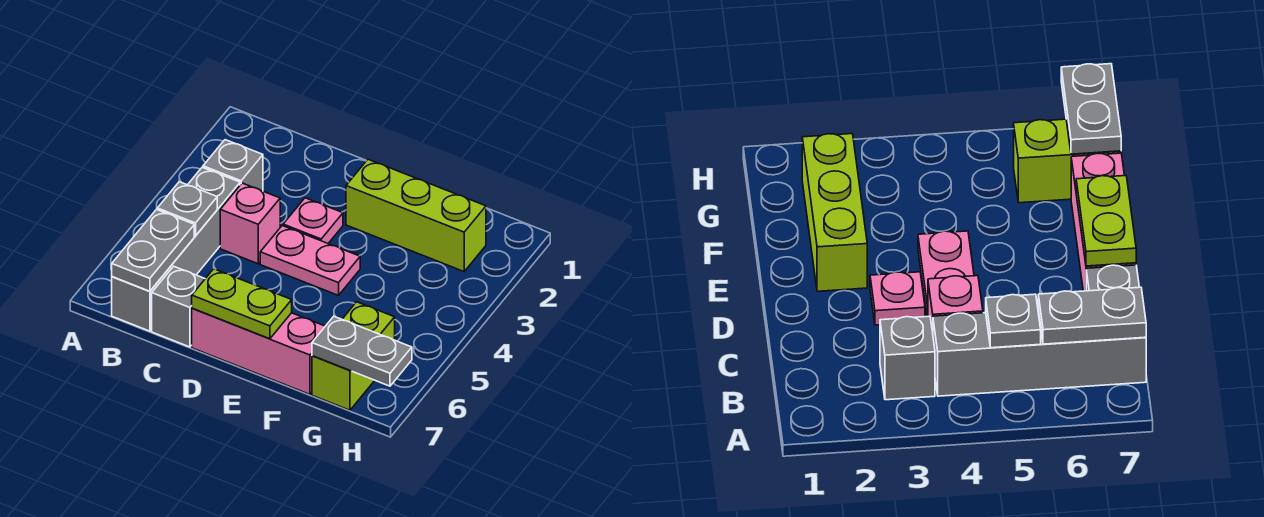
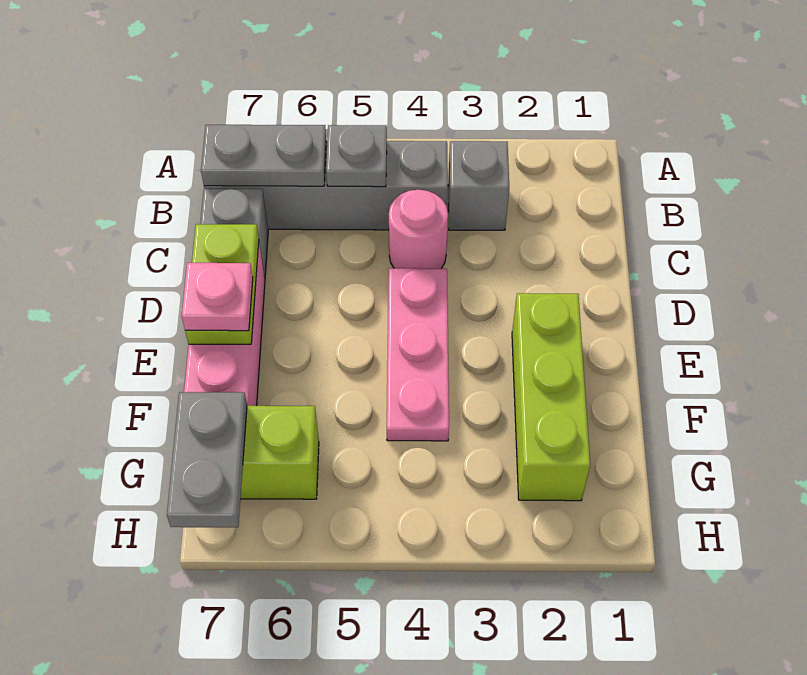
pink 1x1 brick [220,183,280,264] -> pink 1x1 round brick [389,190,448,269]
pink 1x1 plate [283,198,343,243] -> pink 1x1 plate moved to [182,263,253,331]
pink 1x2 plate [260,226,360,295] -> pink 1x3 plate [387,268,449,441]

